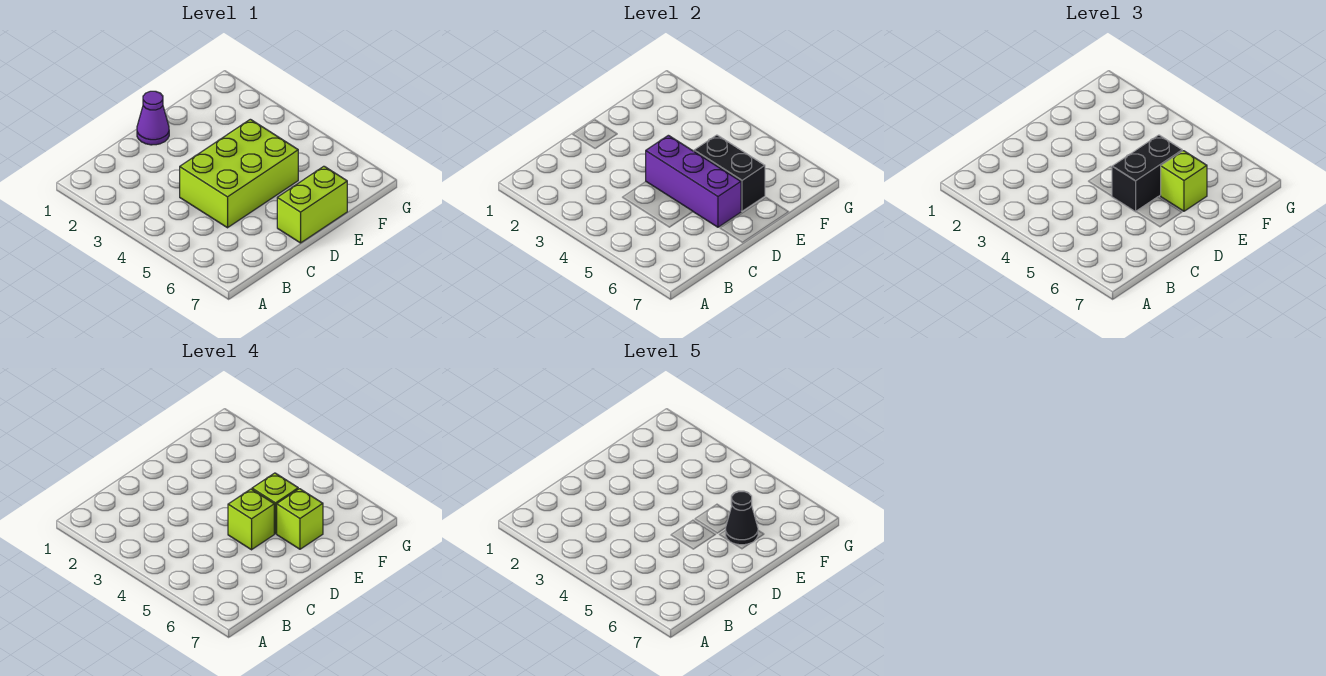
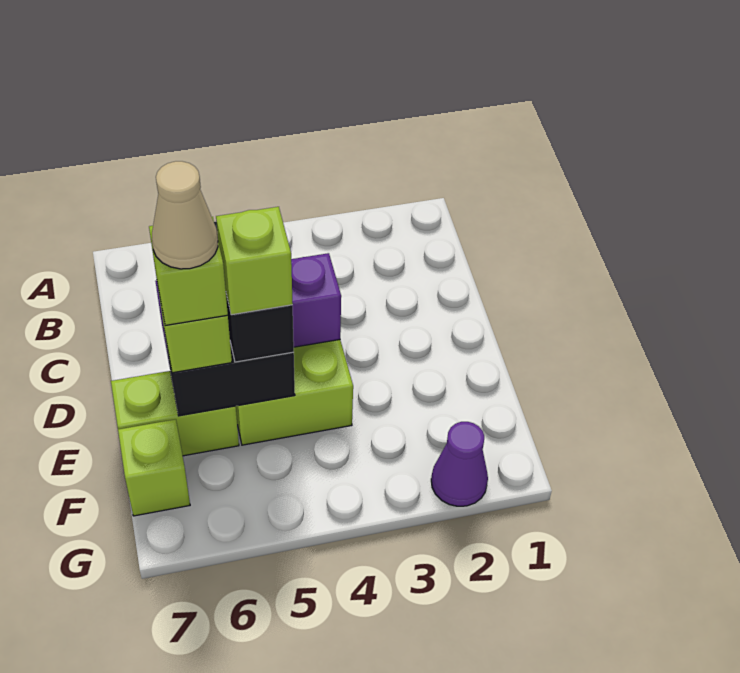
purple 1x1 cone [137,91,169,145] -> purple 1x1 cone moved to [431,422,488,506]
lime 1x1 brick [228,489,274,550] -> lime 1x1 brick moved to [118,419,190,516]
lime 1x2 brick [277,166,347,243] -> lime 1x2 brick turned to [111,371,239,456]
black 1x1 cone [726,492,758,545] -> tan 1x1 cone [152,161,218,269]

